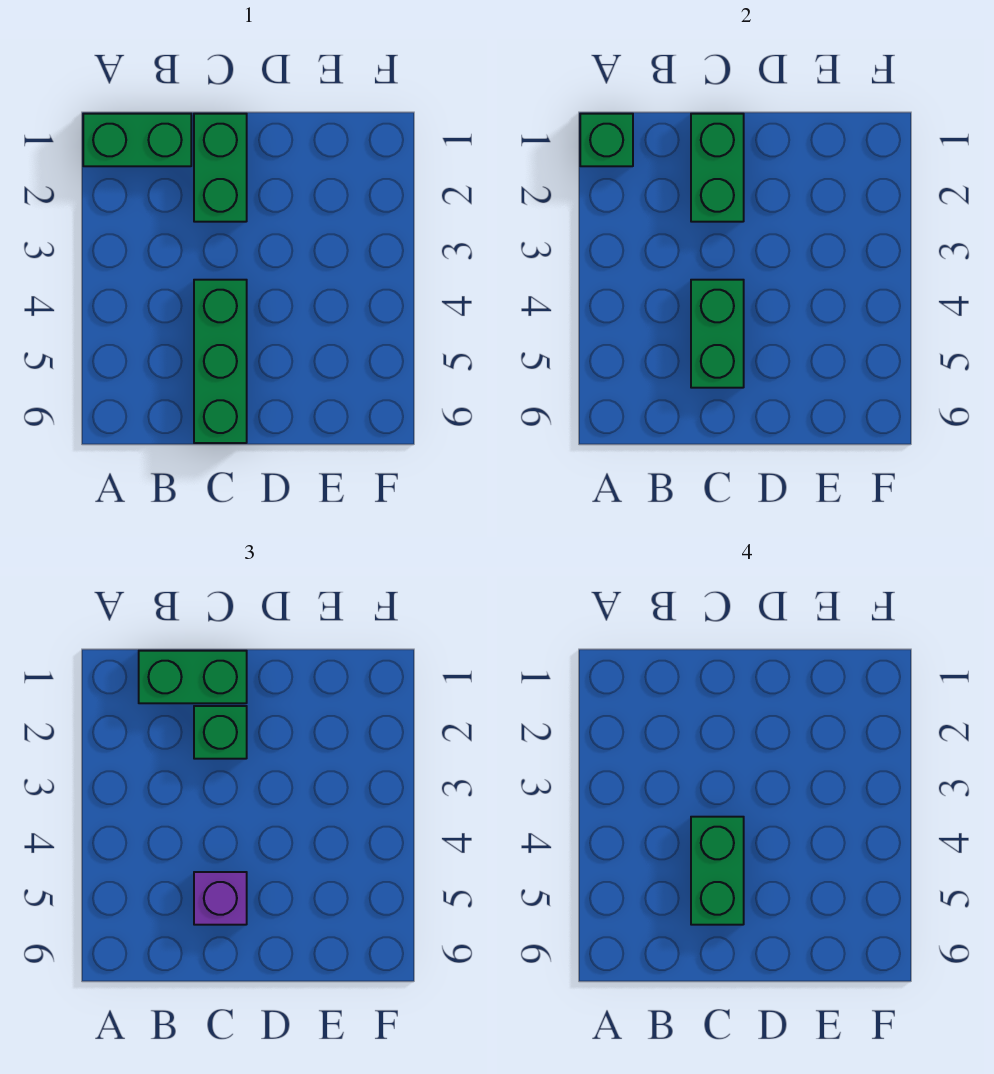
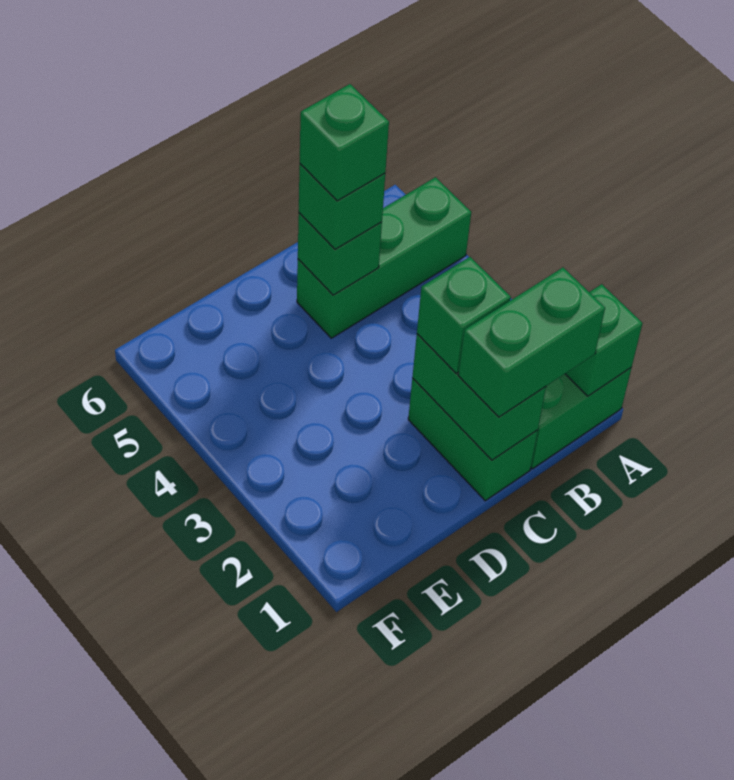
green 1x3 brick [194,280,247,443] -> green 1x3 brick turned to [297,177,471,338]
green 1x2 brick [691,280,744,388] -> green 1x1 brick [298,213,382,295]
green 1x2 brick [691,817,744,925] -> green 1x1 brick [300,84,389,201]
purple 1x1 brick [194,872,247,925] -> green 1x1 brick [299,164,385,249]

